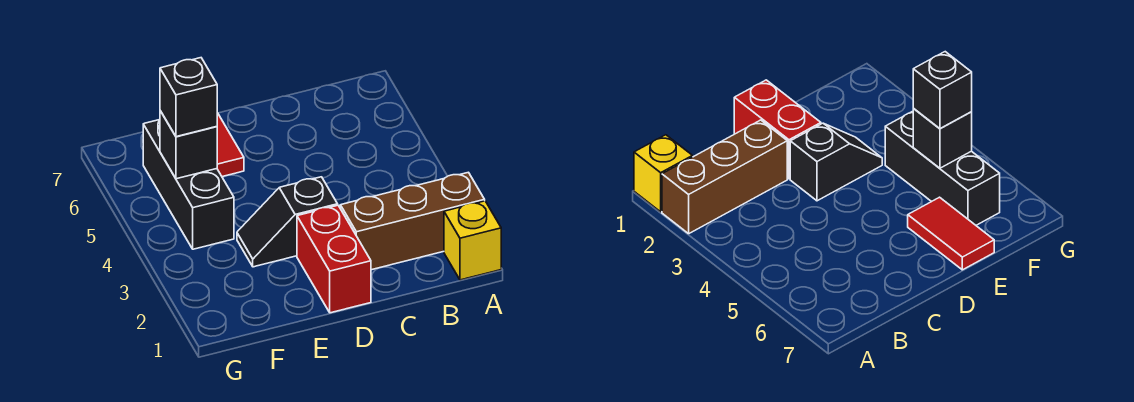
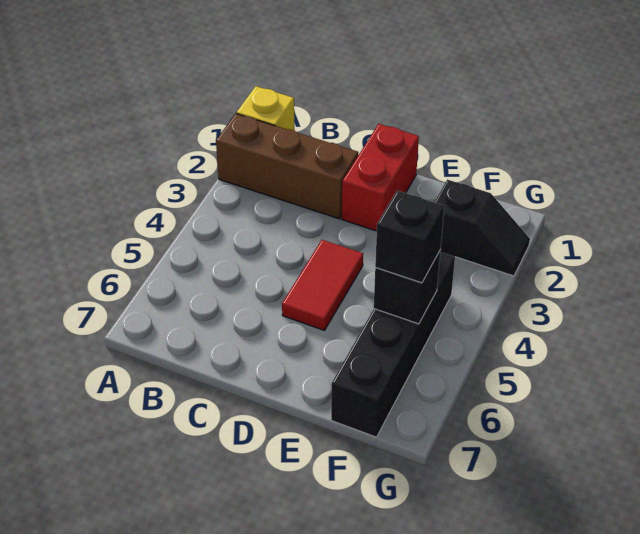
black 1x2 slope [237,177,338,267] -> black 1x2 slope moved to [435,180,530,276]
red 1x2 tile [217,113,244,177] -> red 1x2 tile moved to [282,240,363,330]
black 1x3 brick [143,120,234,249] -> black 1x4 brick [331,252,455,437]

